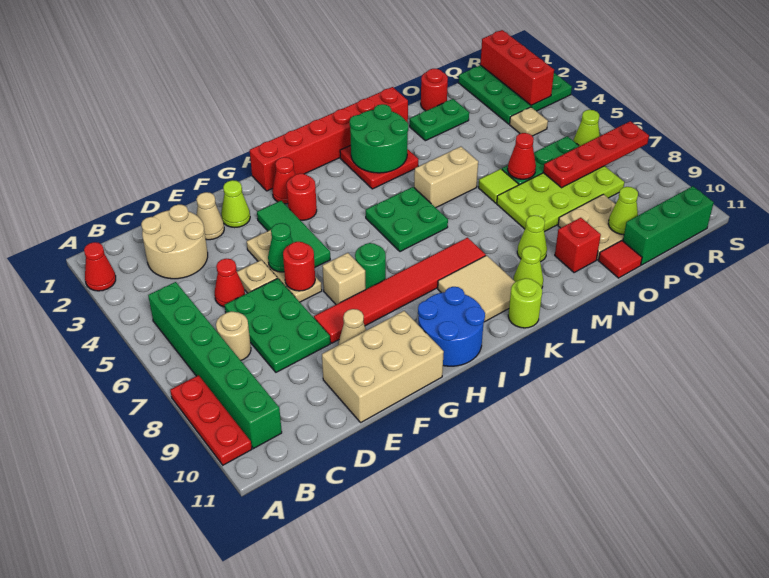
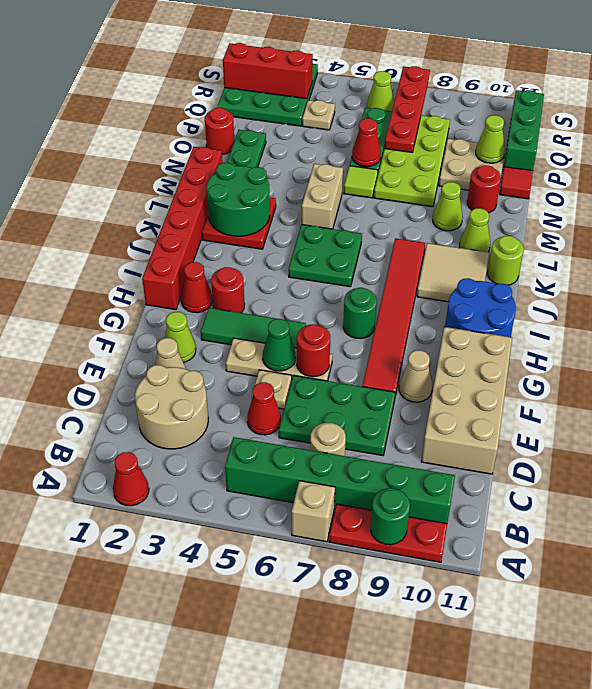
none -> green 1x1 round brick [371,488,410,545]
tan 2x3 brick [322,311,444,422] -> tan 2x4 brick [421,327,512,474]
tan 1x1 brick [322,253,366,305] -> tan 1x1 brick moved to [292,481,335,542]
red 1x1 brick [555,218,601,273] -> red 1x1 round brick [467,165,501,213]

